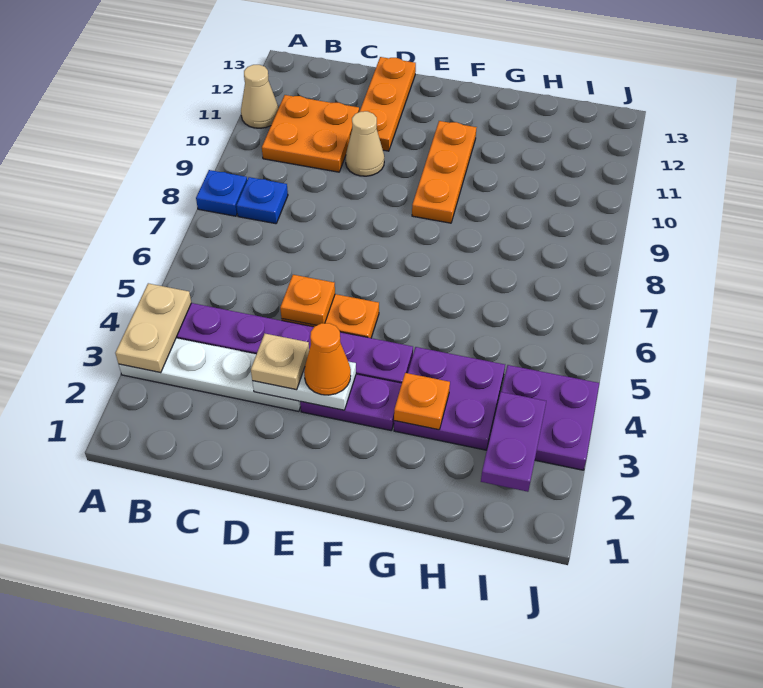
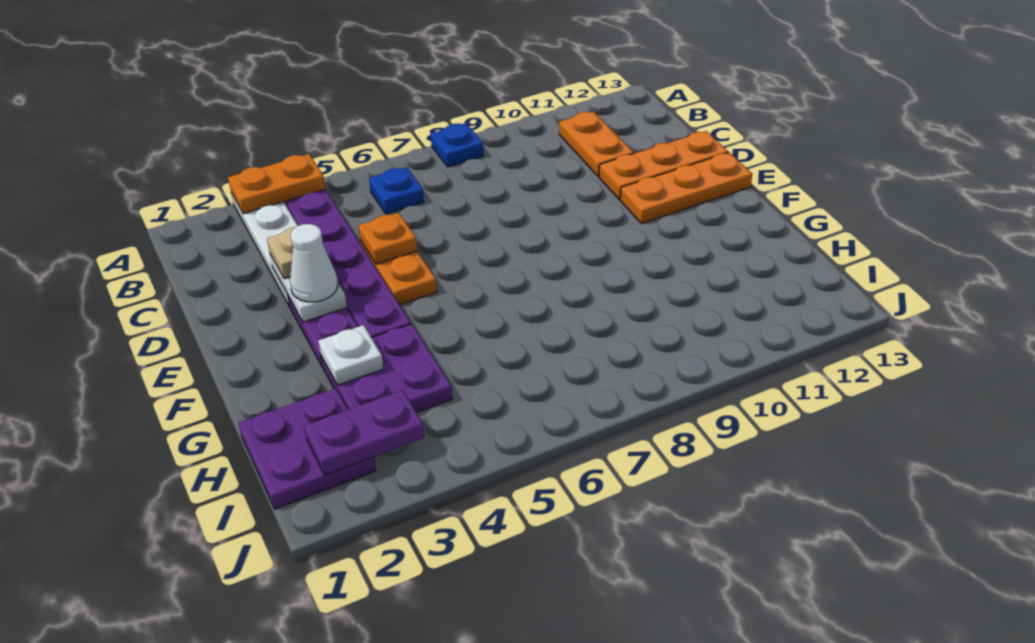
tan 1x2 plate [115,283,191,373] -> orange 1x2 plate [228,154,325,214]
tan 1x1 cone [241,65,279,128] -> none
blue 1x1 plate [236,177,288,224] -> blue 1x1 plate moved to [369,167,424,214]
orange 2x2 plate [262,95,359,172] -> orange 1x2 plate [559,111,634,177]
tan 1x1 cone [346,111,384,176] -> none
orange 1x1 cone [304,323,351,395] -> white 1x1 cone [290,224,338,302]
orange 1x3 plate [412,121,477,223] -> orange 1x3 plate moved to [620,153,752,223]
orange 1x1 plate [394,373,450,430] -> white 1x1 plate [318,325,383,385]
purple 2x2 plate [501,365,599,470] -> purple 2x2 plate moved to [238,389,376,509]

